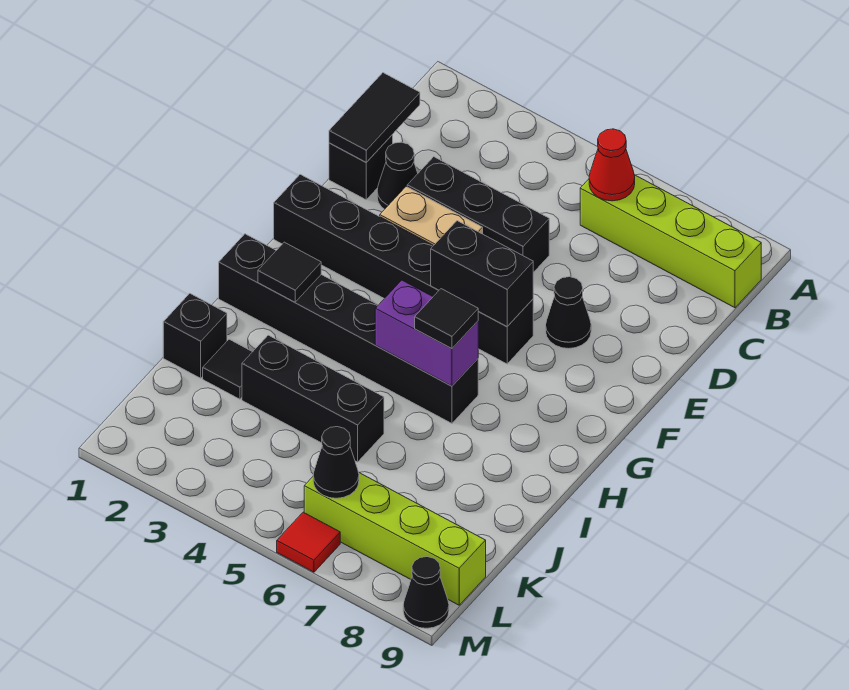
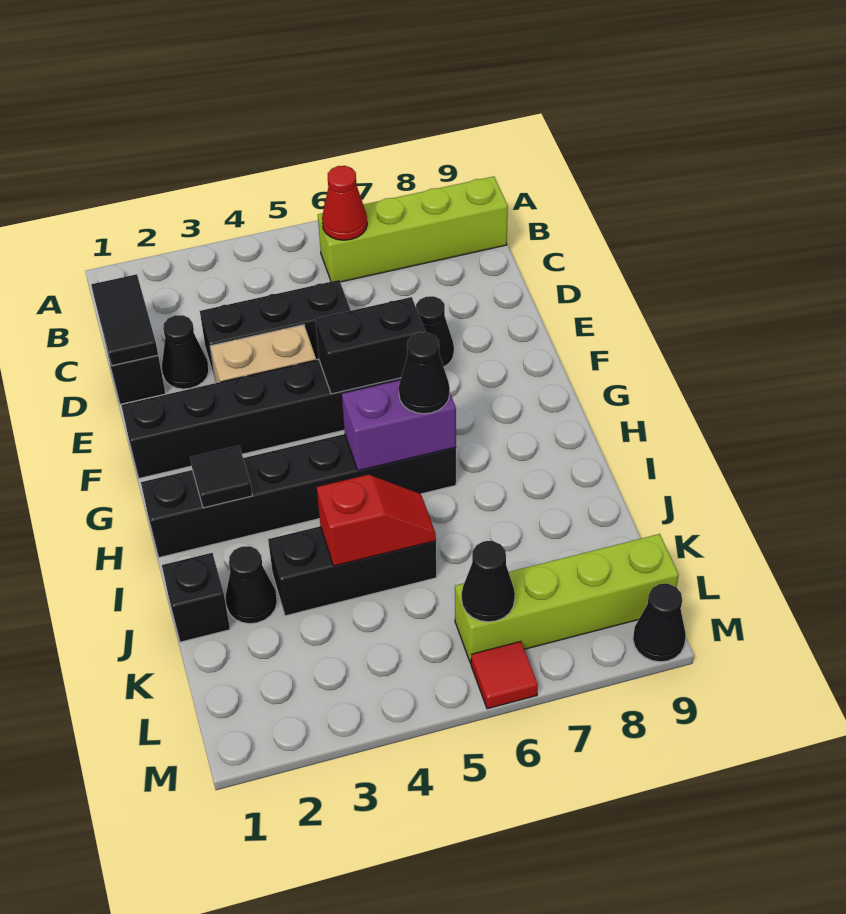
black 1x1 tile [415,289,478,348] -> black 1x1 cone [399,332,450,414]
black 1x1 tile [203,339,252,399] -> black 1x1 cone [226,546,277,624]
none -> red 1x2 slope [317,475,436,566]

